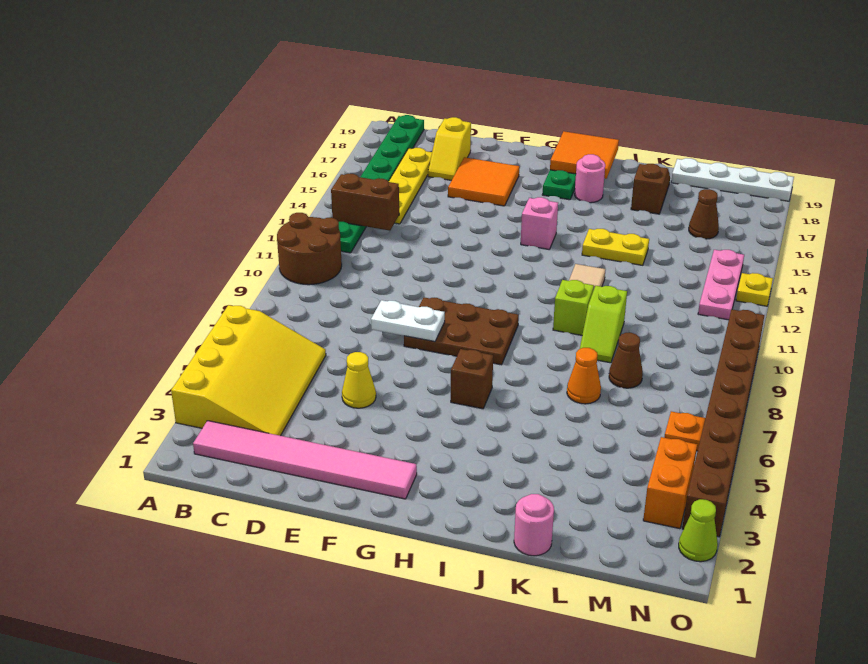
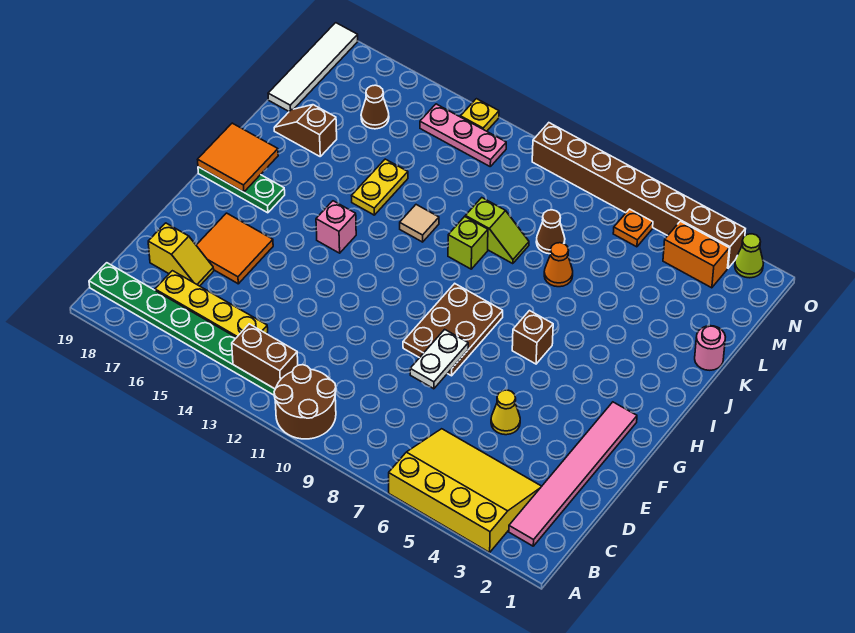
brown 1x2 brick [331,174,399,231] -> brown 1x2 brick turned to [232,324,298,389]
pink 1x1 round brick [575,154,605,203] -> none
white 1x4 plate [671,158,794,201] -> white 1x4 tile [268,23,358,111]

